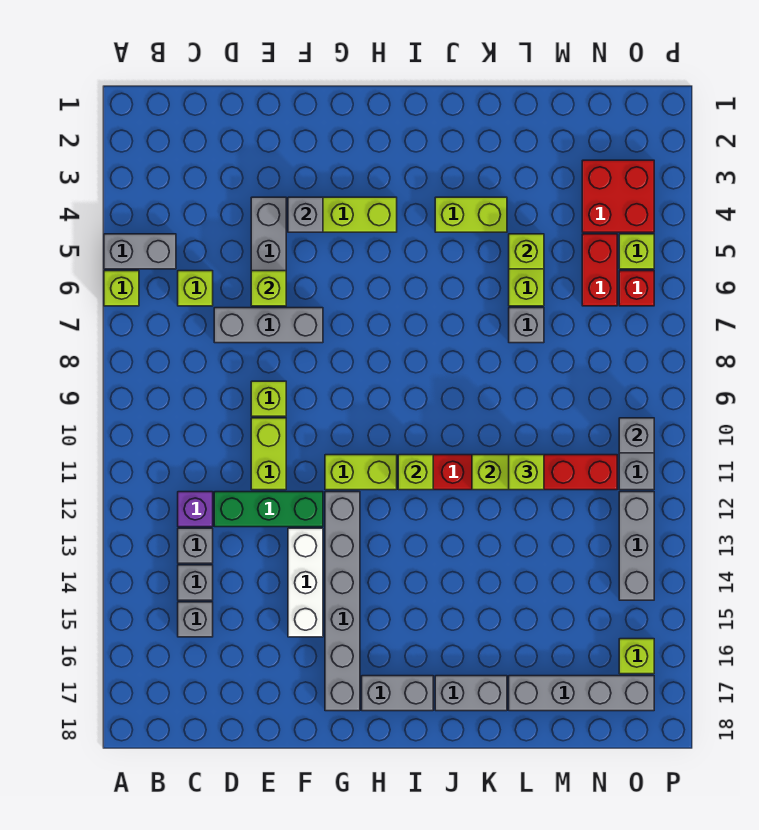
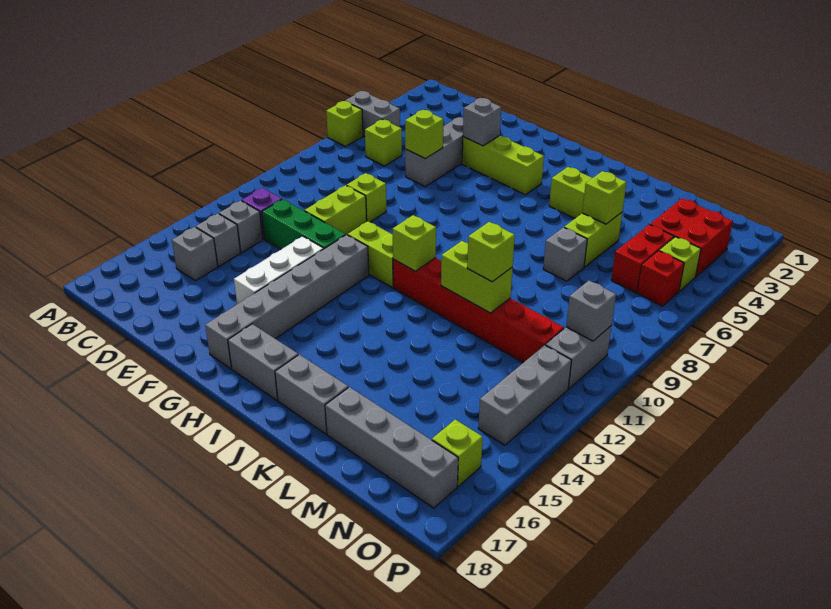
grey 1x3 brick [214,308,323,343] -> none

